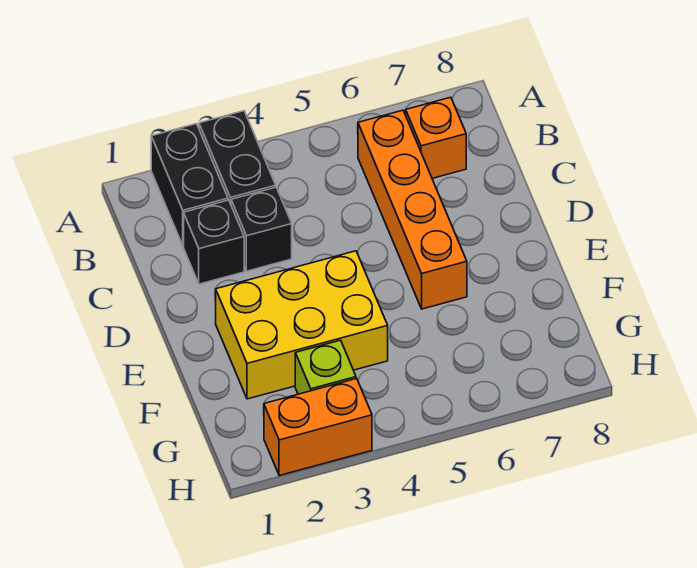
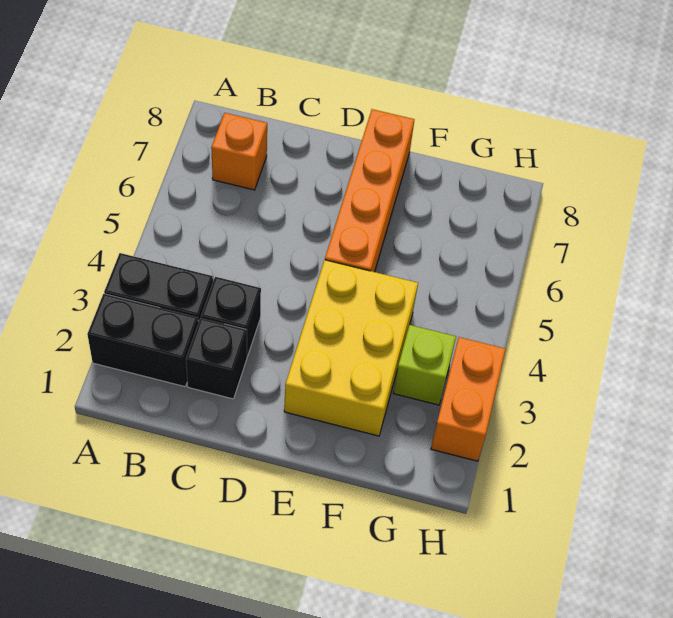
orange 1x4 brick [358,110,467,309] -> orange 1x4 brick turned to [325,109,415,272]

